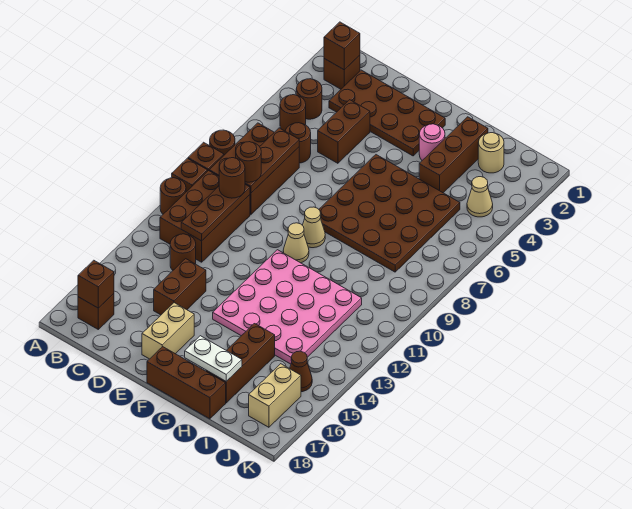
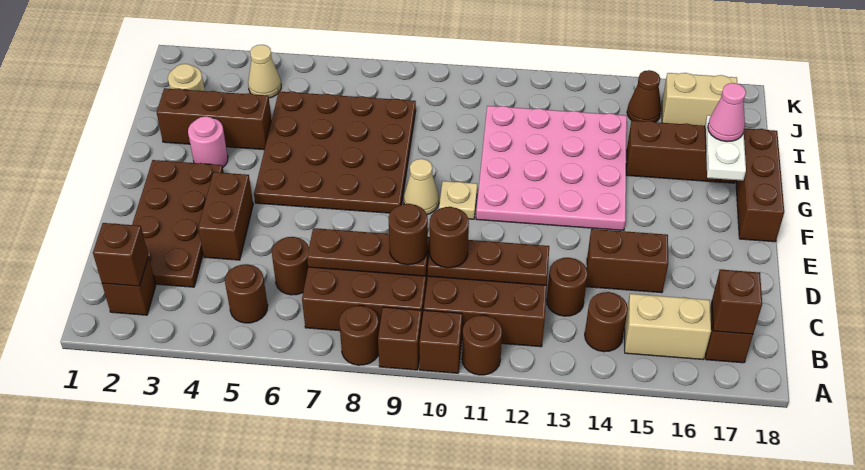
brown 1x1 round brick [296,79,322,119] -> brown 1x1 round brick moved to [585,292,628,352]
brown 1x2 brick [318,100,370,163] -> brown 1x2 brick turned to [198,172,253,260]
tan 1x2 brick [142,303,194,359] -> tan 1x2 brick moved to [625,294,711,360]
tan 1x1 cone [283,223,309,263] -> tan 1x1 plate [439,181,477,219]
none -> pink 1x1 cone [708,83,746,142]

